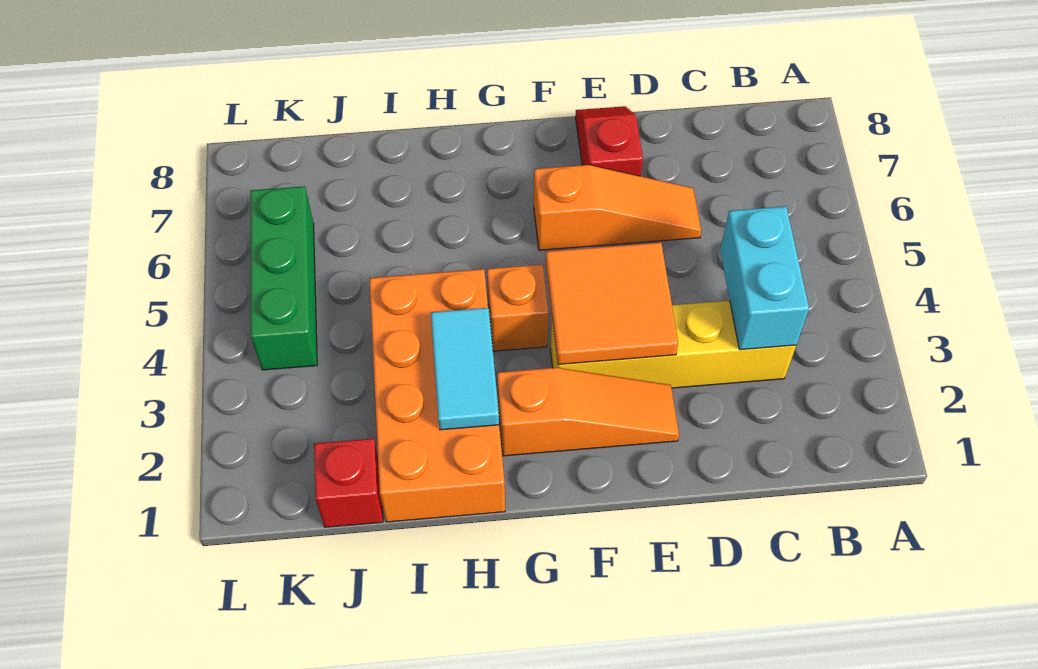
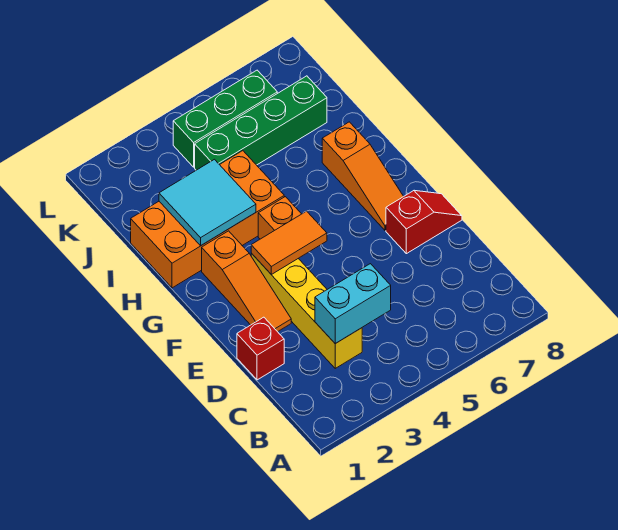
orange 1x3 slope [534,165,701,250] -> orange 1x3 slope moved to [322,122,404,231]
orange 2x2 tile [546,243,678,365] -> orange 1x2 tile [251,211,327,274]
cyan 1x2 tile [431,308,499,430] -> cyan 2x2 tile [159,159,256,246]
red 1x1 brick [314,438,383,527] -> red 1x1 brick moved to [237,317,284,380]
none -> green 1x4 brick [195,76,327,170]

